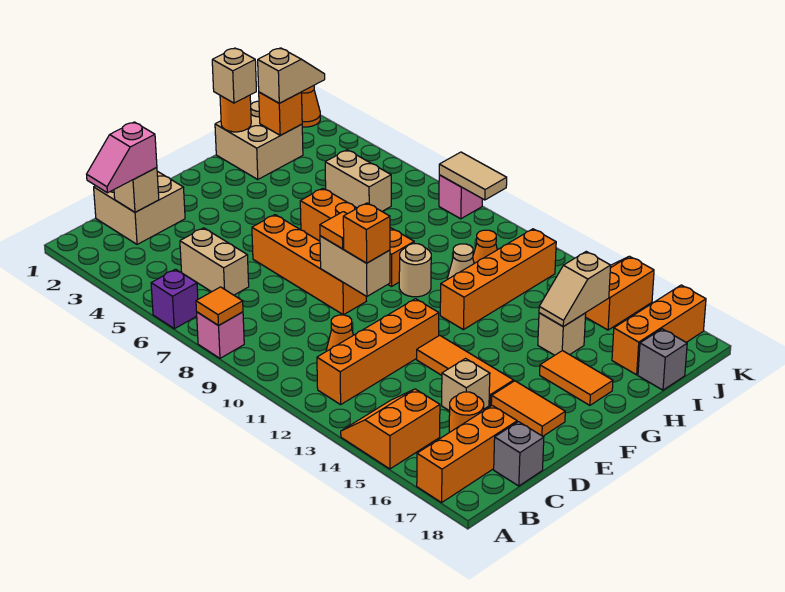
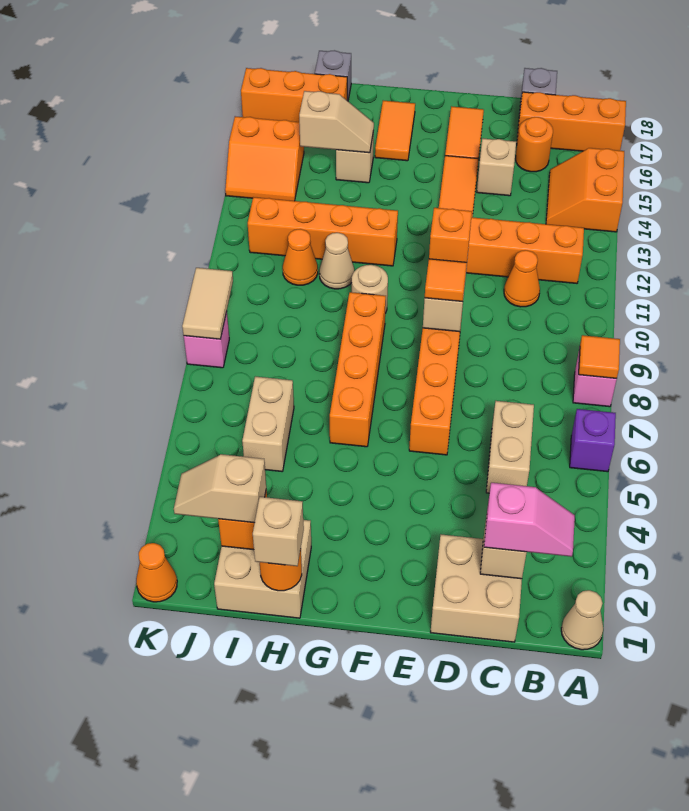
none -> tan 1x1 cone [561,590,603,650]
orange 2x2 slope [341,389,440,469] -> orange 2x2 slope turned to [546,148,624,232]

